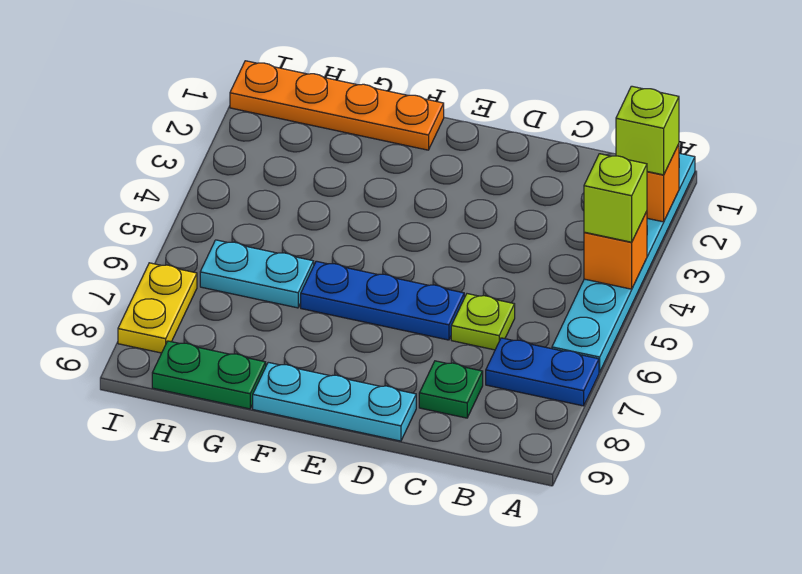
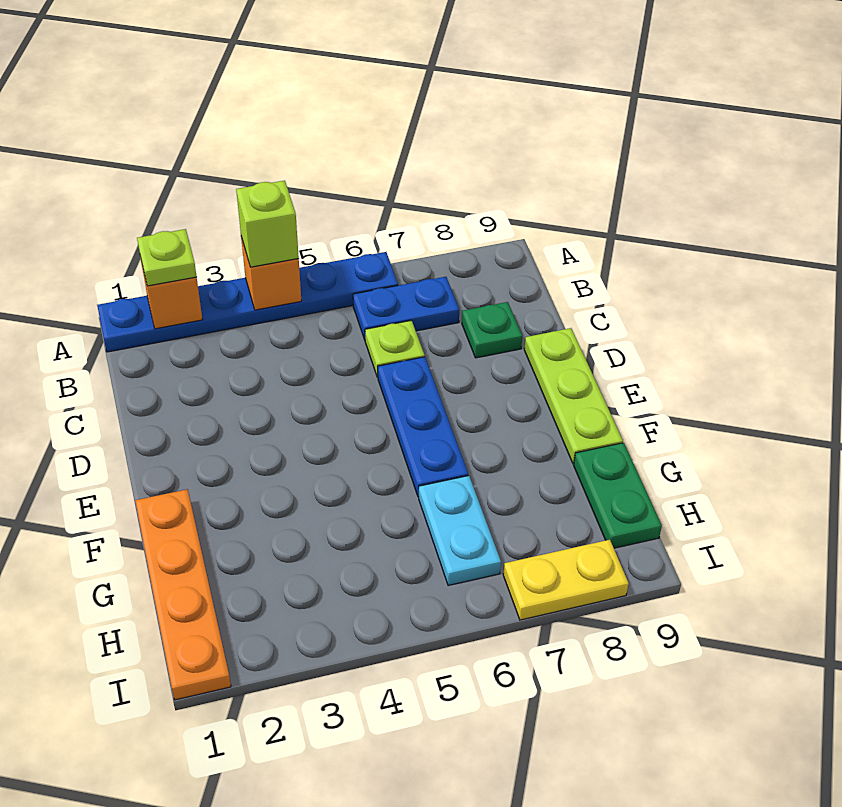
cyan 1x6 plate [552,153,695,372] -> blue 1x6 plate [97,252,398,352]
lime 1x1 brick [616,86,679,175] -> lime 1x1 plate [137,229,197,286]
blue 1x2 plate [486,338,599,406] -> blue 1x2 plate turned to [353,277,459,340]
cyan 1x3 plate [253,362,416,441] -> lime 1x3 plate [524,328,623,464]

